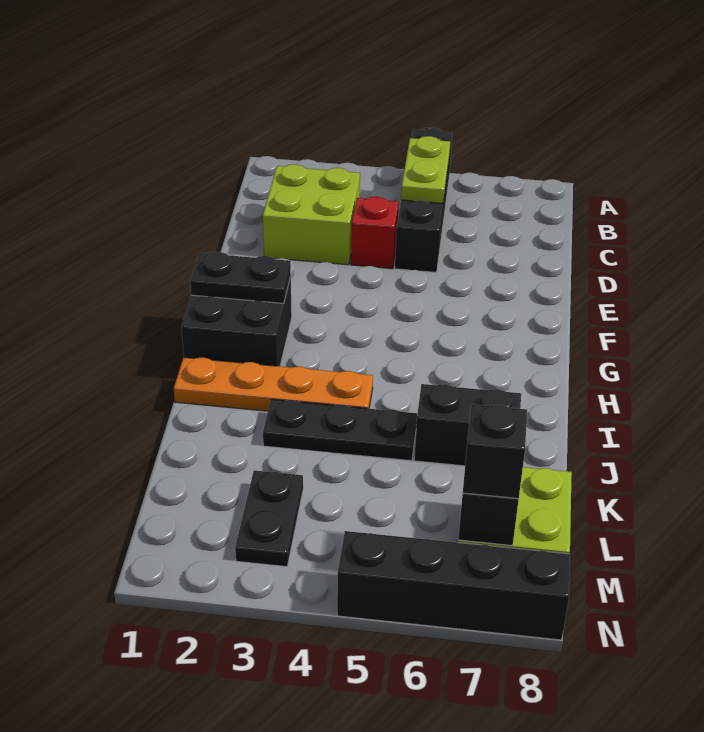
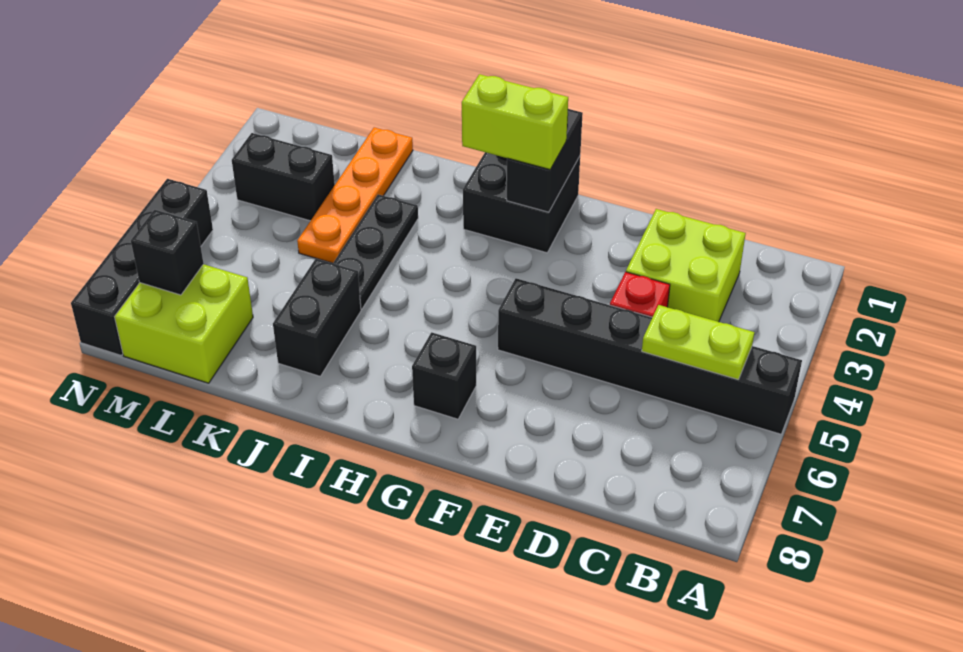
black 1x4 brick [395,127,452,272] -> black 1x6 brick [498,278,802,434]
black 1x2 plate [190,252,291,303] -> black 1x2 brick [507,109,583,212]
none -> lime 1x2 brick [462,74,568,170]
orange 1x4 plate [174,357,373,411] -> orange 1x4 plate moved to [297,127,413,263]
black 1x2 plate [235,470,303,567] -> black 1x2 brick [232,133,335,221]
black 1x1 brick [463,404,527,499] -> black 1x1 brick moved to [412,332,476,419]

